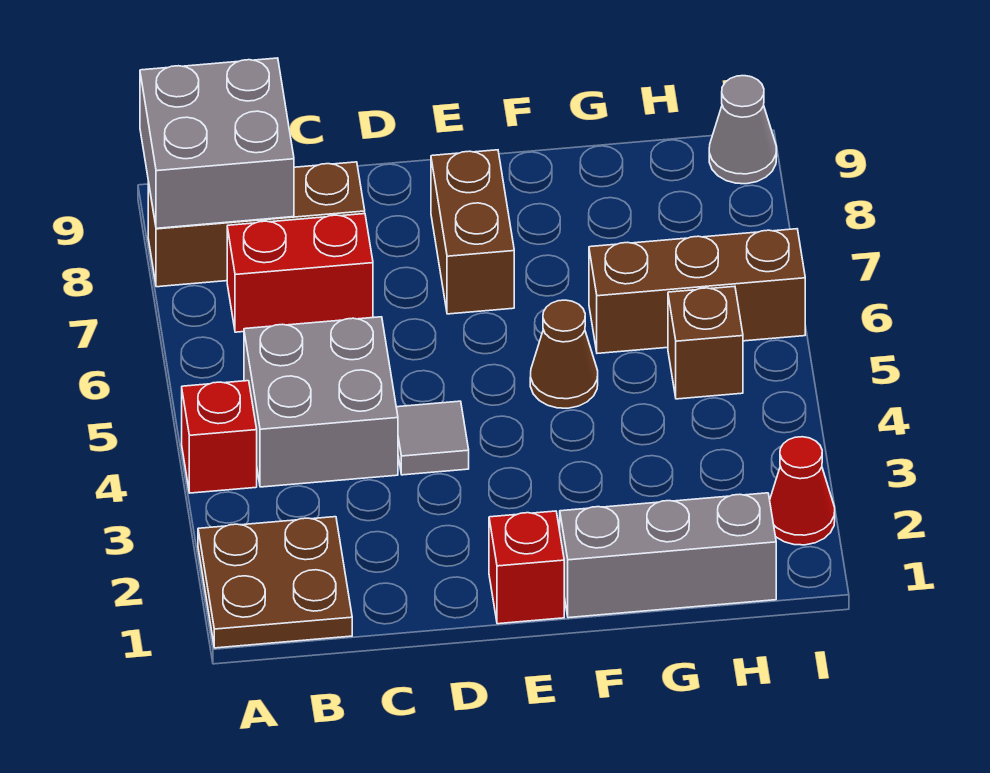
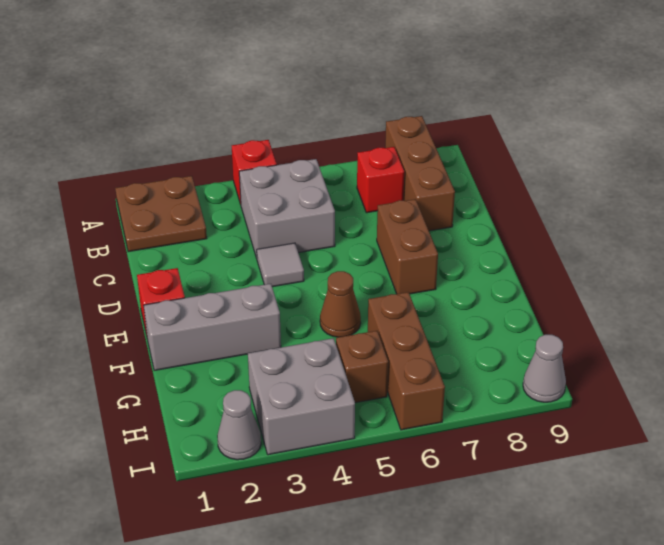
grey 2x2 brick [140,58,294,228] -> grey 2x2 brick moved to [248,338,355,455]
red 1x2 brick [227,214,373,332] -> red 1x1 brick [357,147,404,213]
brown 1x2 brick [431,150,514,314] -> brown 1x2 brick turned to [377,199,438,294]
grey 1x3 brick [560,493,776,618] -> grey 1x3 brick turned to [144,284,281,370]
red 1x1 cone [770,437,835,545] -> grey 1x1 cone [217,390,261,460]

